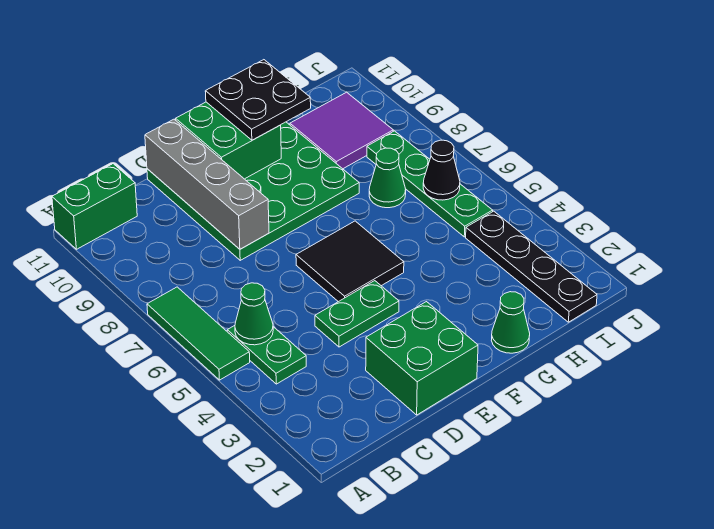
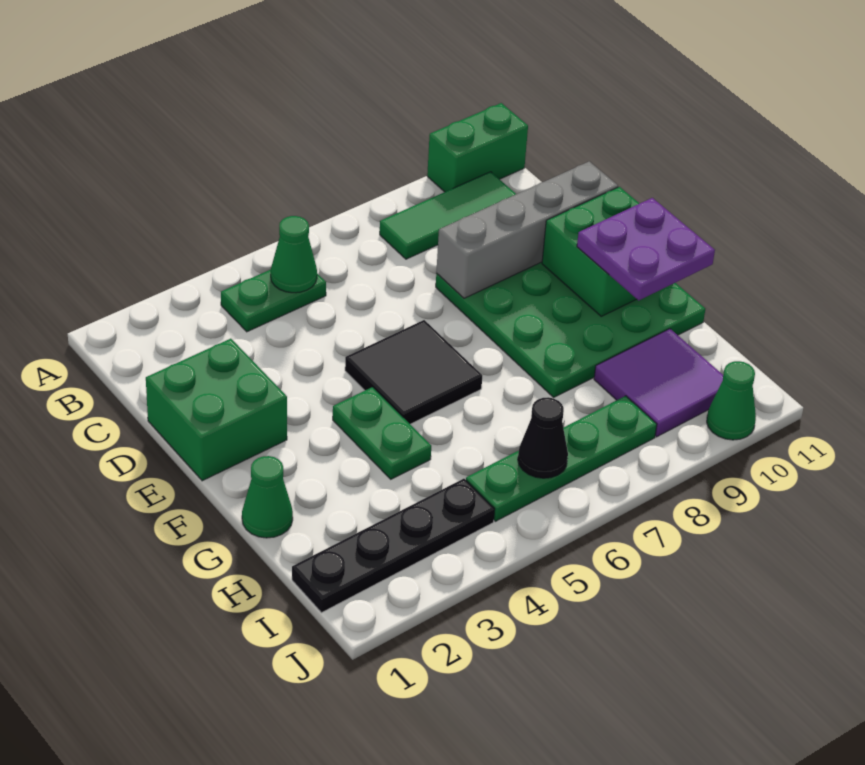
green 1x3 tile [147,287,250,380] -> green 1x3 tile moved to [380,172,516,259]
green 1x2 brick [52,164,137,249] -> green 1x2 brick turned to [427,103,528,192]
green 1x2 plate [315,281,399,347] -> green 1x2 plate moved to [333,387,431,479]
black 2x2 plate [205,60,311,140] -> purple 2x2 plate [577,198,715,300]
green 1x1 cone [369,148,406,208] -> green 1x1 cone moved to [707,361,756,440]

